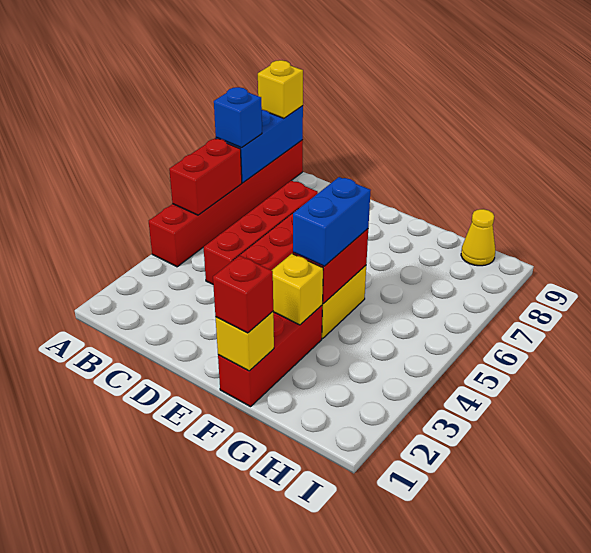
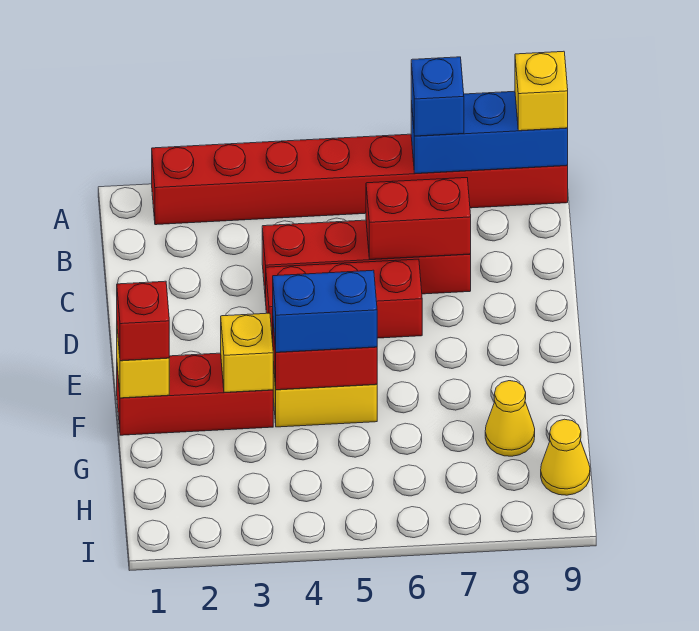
red 1x6 brick [149,140,303,267] -> red 1x8 brick [152,134,568,225]
red 1x2 brick [169,138,242,215] -> red 1x2 brick moved to [366,178,471,259]
none -> yellow 1x1 cone [485,381,535,456]

